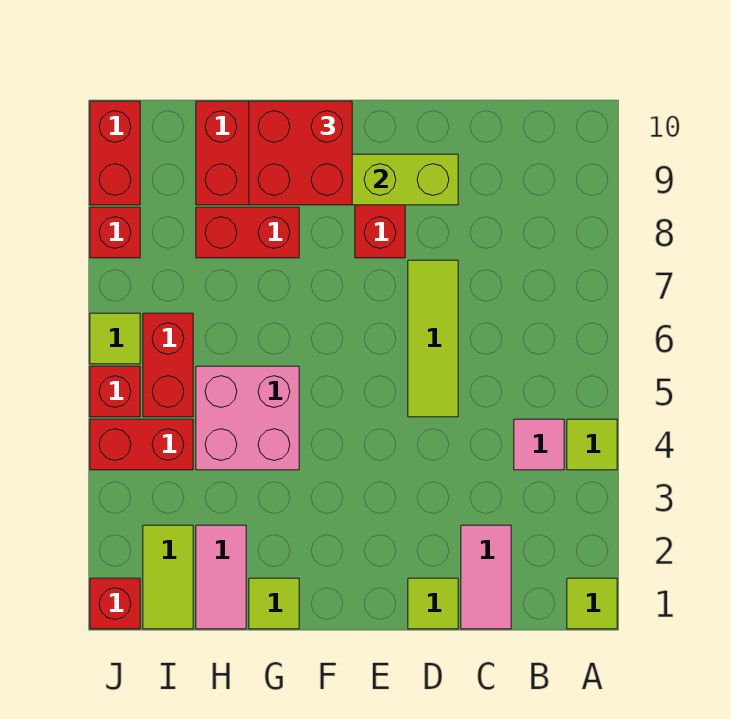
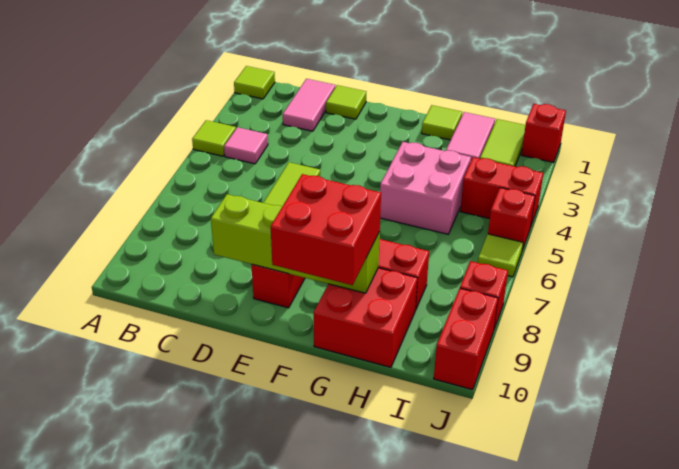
red 1x2 brick [143,313,193,417] -> none

